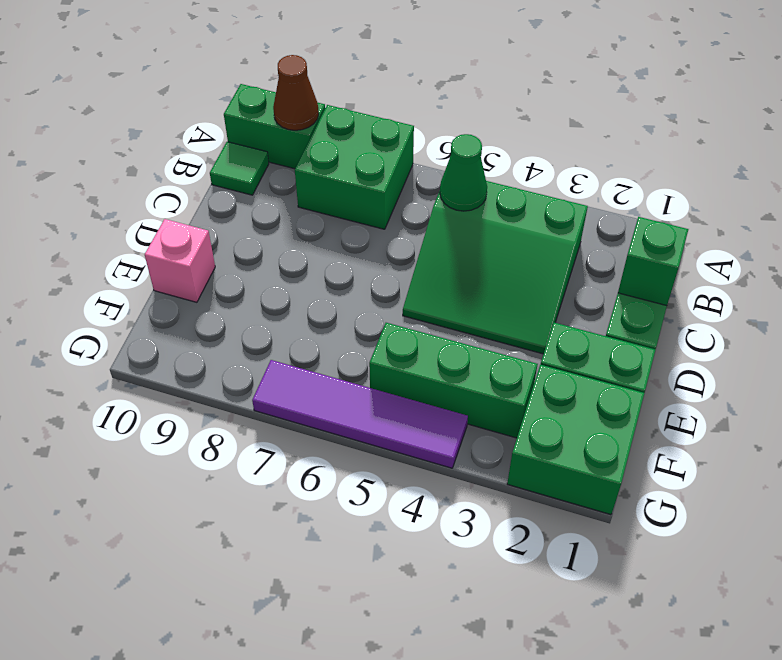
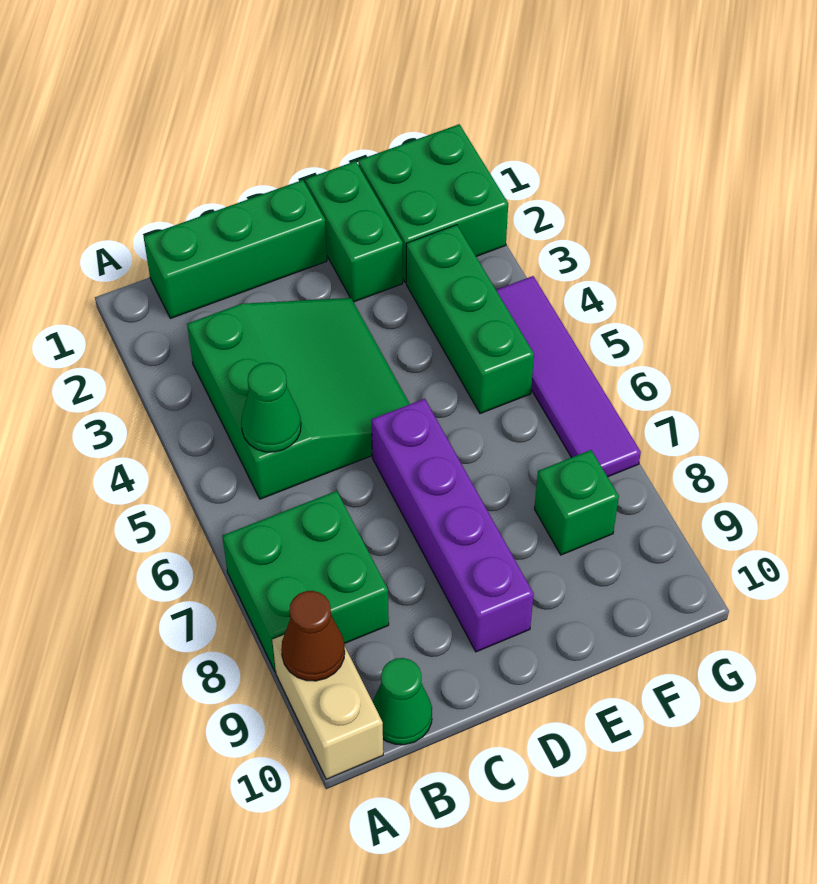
green 1x2 brick [224,84,325,169] -> tan 1x2 brick [272,635,383,779]
green 1x1 tile [210,142,269,195] -> green 1x1 cone [373,658,432,745]
green 1x1 brick [618,217,688,306] -> green 1x1 brick moved to [534,450,619,555]
none -> purple 1x4 brick [371,399,534,652]
pink 1x1 brick [145,219,215,302] -> none

